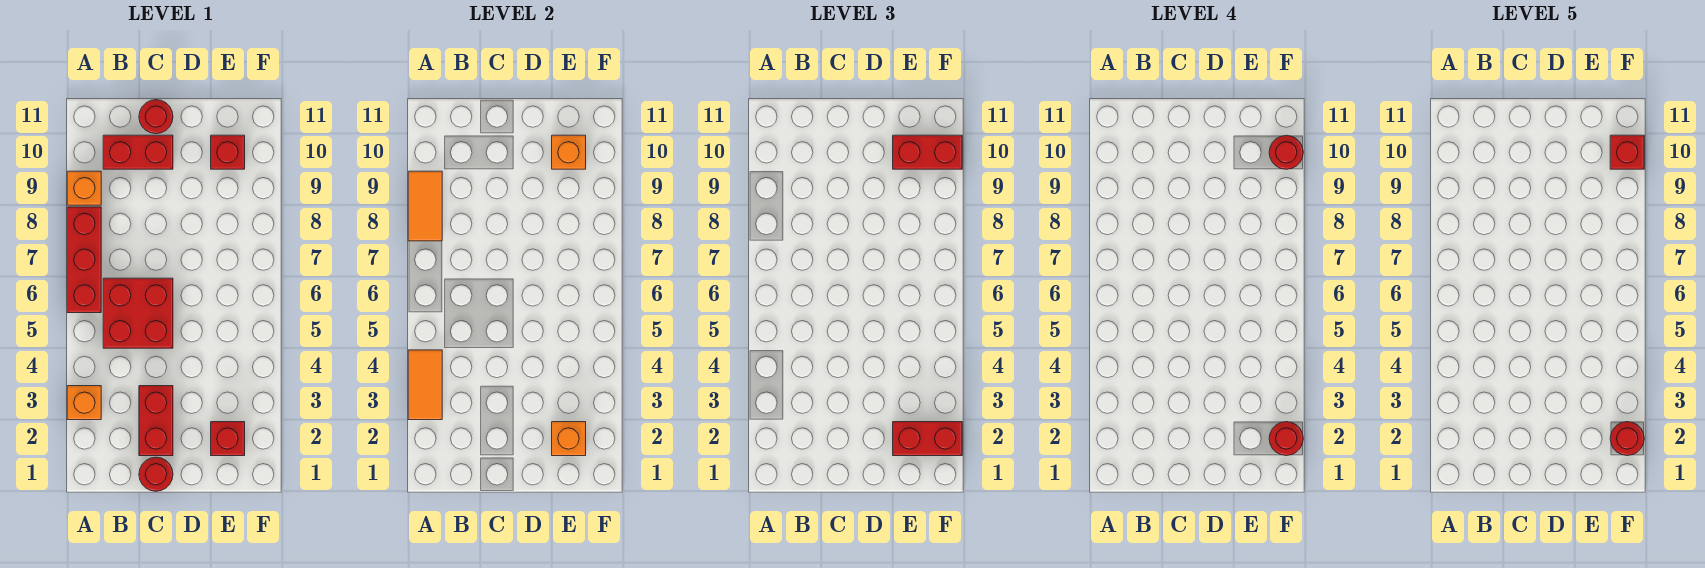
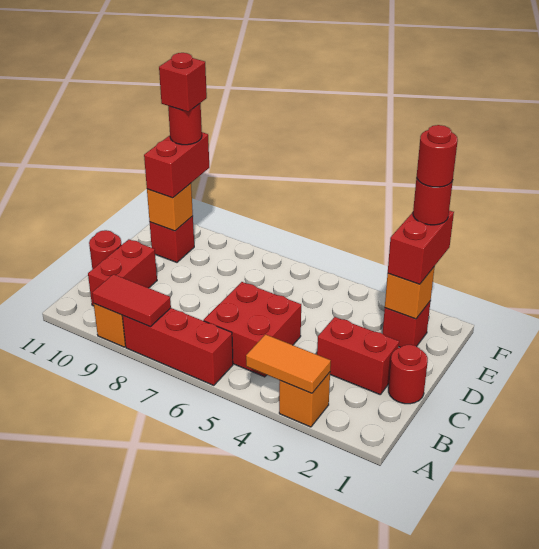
orange 1x2 tile [408,171,442,241] -> red 1x2 tile [92,274,171,327]

